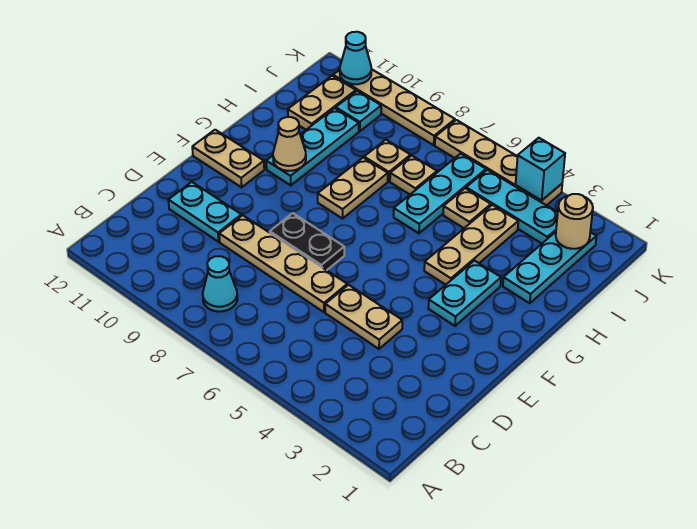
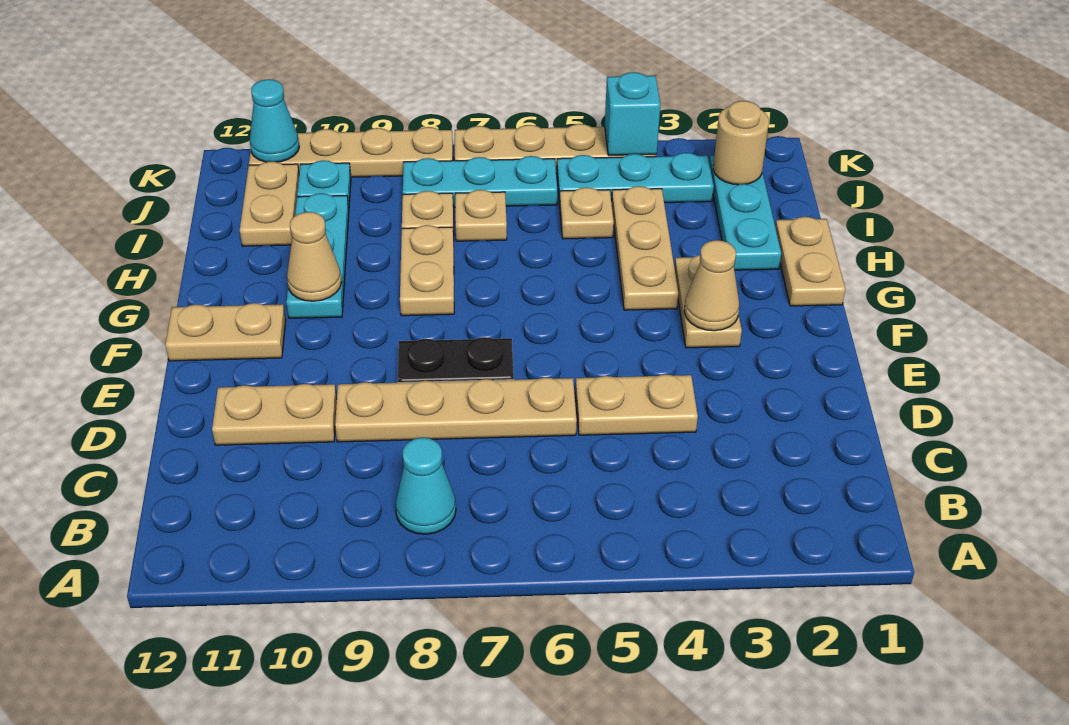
cyan 1x2 plate [168,182,241,242] -> tan 1x2 plate [212,384,337,445]
cyan 1x2 plate [428,261,501,326] -> tan 1x2 plate [675,255,742,348]
none -> tan 1x1 cone [684,240,739,331]
none -> tan 1x2 plate [775,217,845,306]
cyan 1x3 plate [394,154,486,233] -> cyan 1x3 plate turned to [403,156,557,207]

